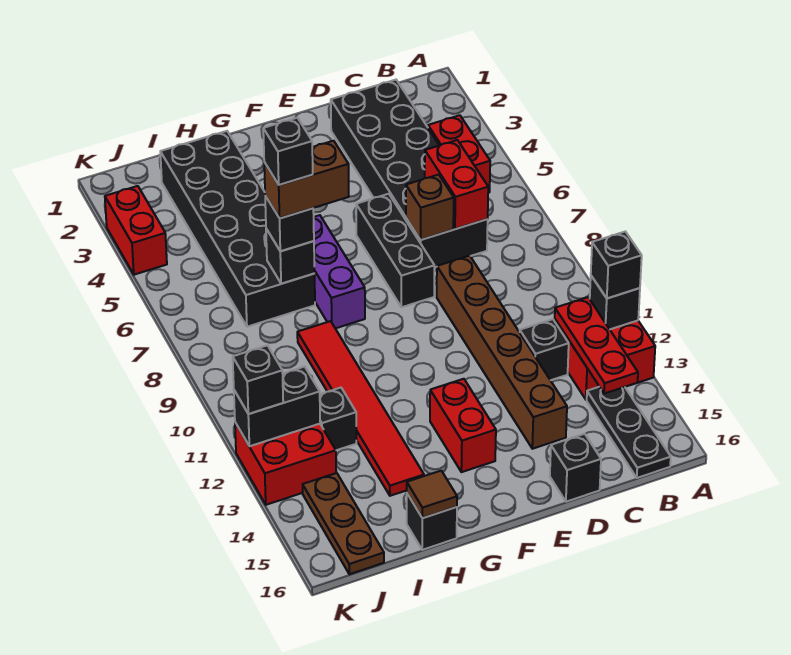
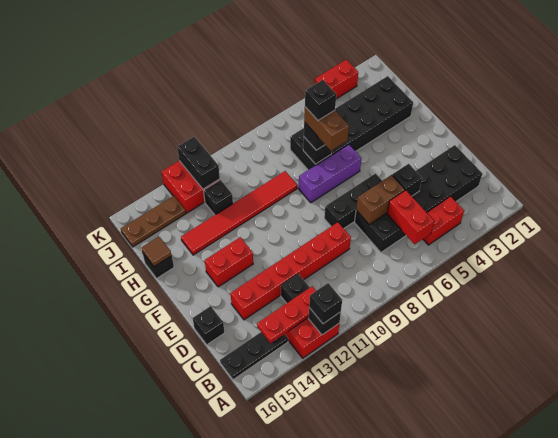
red 1x2 brick [425,140,488,229] -> red 1x2 brick turned to [387,190,434,244]
brown 1x1 brick [406,175,454,240] -> brown 1x2 brick [356,175,405,224]
brown 1x6 brick [437,256,567,449] -> red 1x6 brick [230,222,351,320]
black 1x1 brick [233,345,283,414] -> black 1x1 brick moved to [392,164,422,196]

